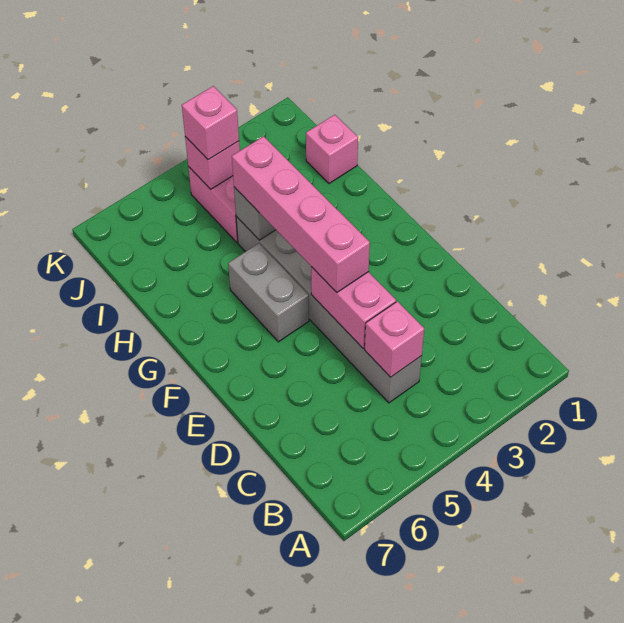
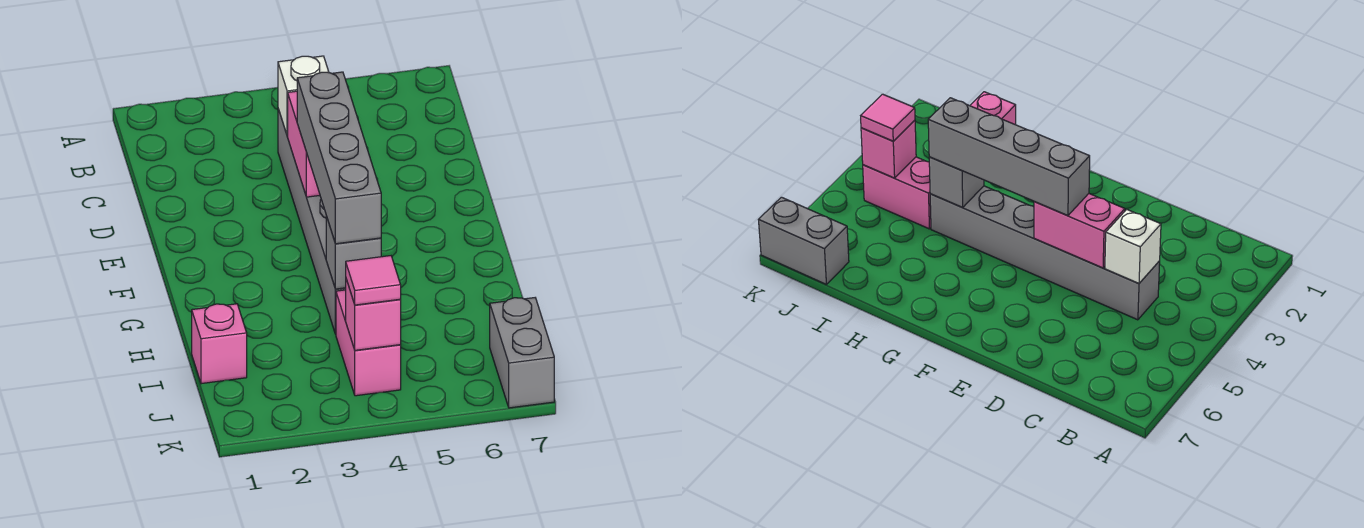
pink 1x1 brick [365,301,424,377] -> white 1x1 brick [278,56,329,136]
pink 1x4 brick [232,136,370,292] -> grey 1x4 brick [297,72,381,244]
grey 1x2 brick [228,243,309,342] -> grey 1x2 brick moved to [490,298,554,408]
pink 1x1 brick [182,86,239,160] -> pink 1x1 tile [346,256,401,305]

